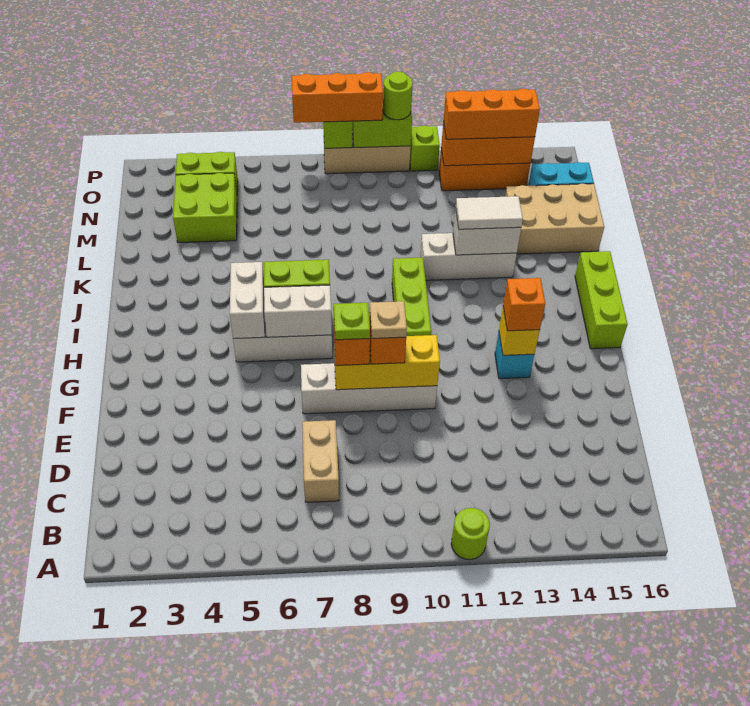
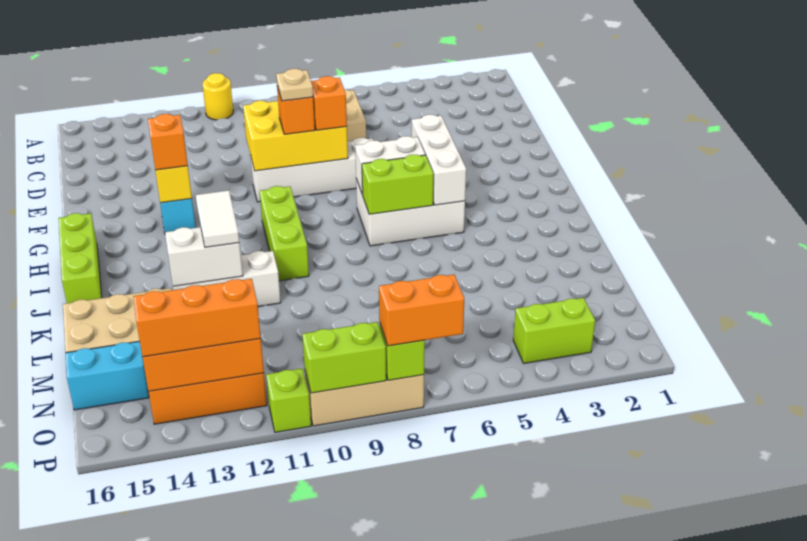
lime 1x1 round brick [451,508,490,559] -> yellow 1x1 round brick [203,73,233,120]
yellow 1x3 brick [334,335,440,390] -> yellow 2x3 brick [243,101,348,171]
lime 1x1 plate [334,303,370,340] -> none
white 1x2 brick [230,262,265,339] -> white 1x3 brick [412,115,466,205]
white 1x2 tile [456,196,523,229] -> white 1x2 tile turned to [196,190,239,247]
lime 2x2 brick [173,173,237,243] -> none
orange 1x3 brick [292,72,383,123] -> orange 1x2 brick [379,275,464,346]
lime 1x1 round brick [383,71,413,120] -> none

